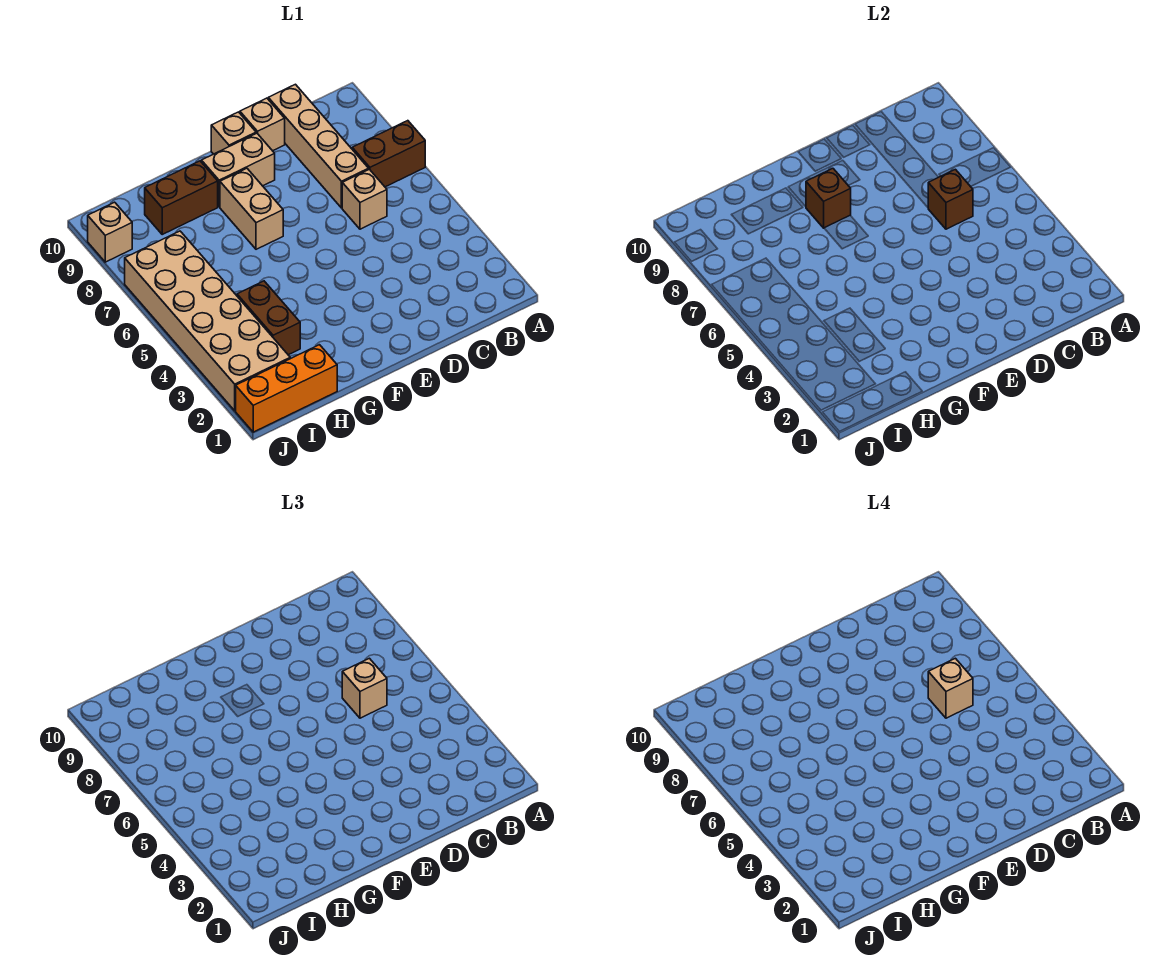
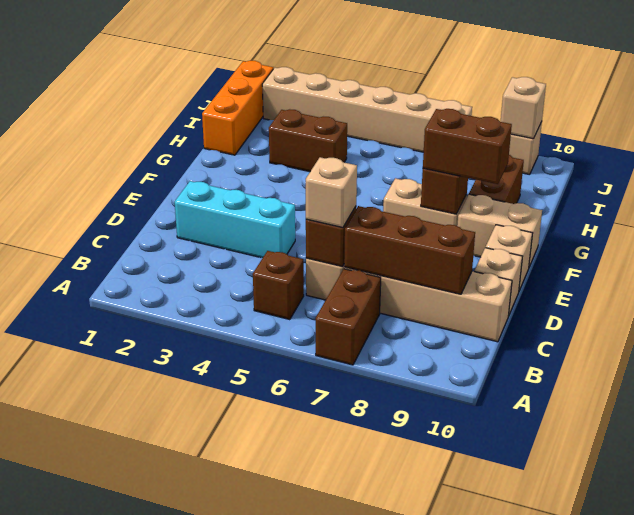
none -> brown 1x1 brick [253,251,304,320]
tan 1x1 brick [928,658,973,718] -> tan 1x1 brick moved to [501,77,546,139]
none -> brown 1x3 brick [344,206,475,294]
none -> cyan 1x3 brick [175,181,295,258]
tan 1x2 brick [202,133,275,207] -> tan 1x2 brick turned to [457,194,542,267]
none -> brown 1x2 brick [423,109,512,184]
tan 2x6 brick [125,231,290,411] -> tan 1x6 brick [262,67,472,152]

